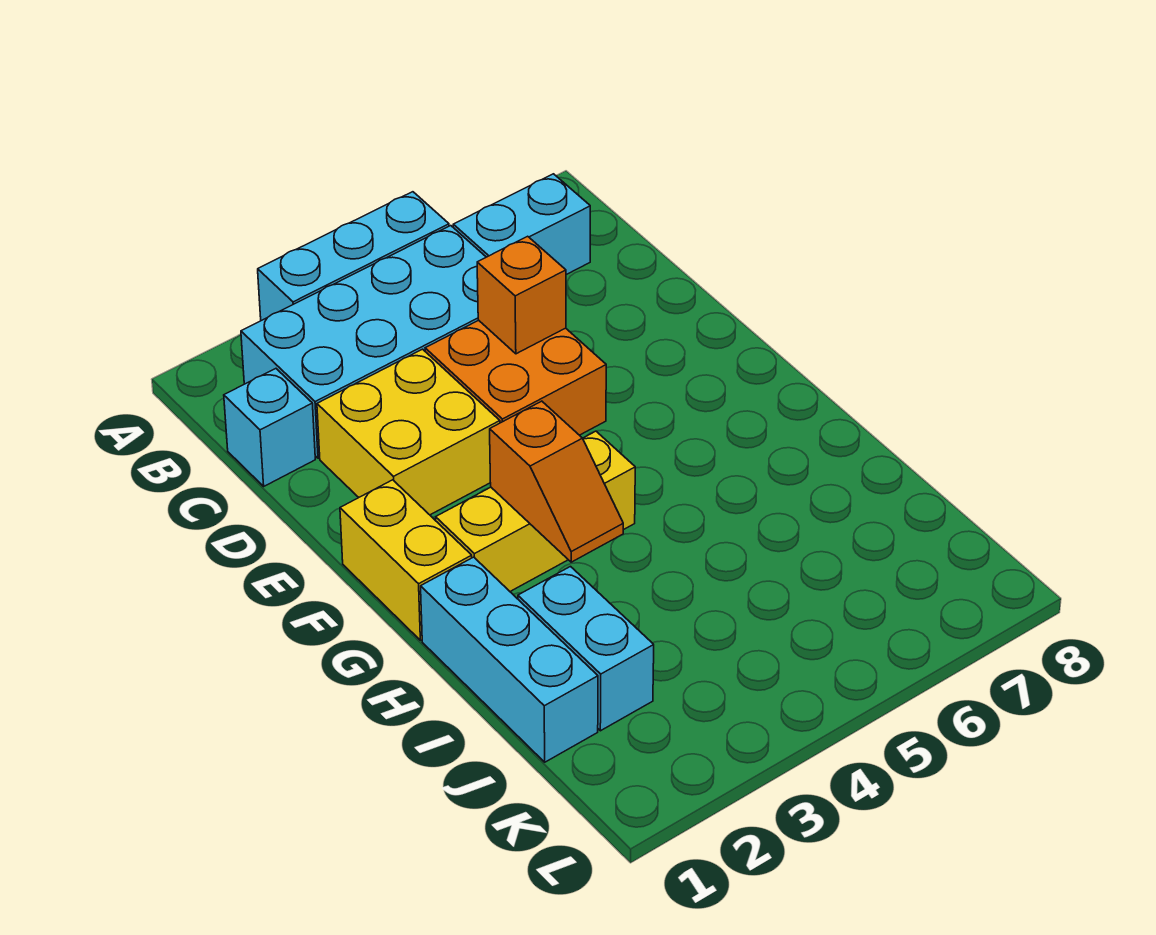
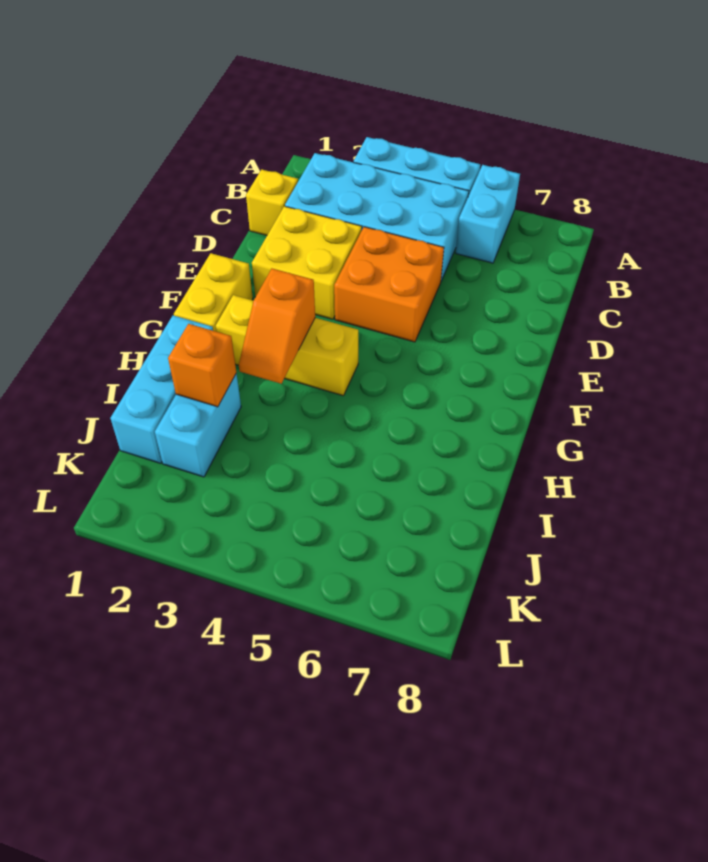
cyan 1x2 brick [453,174,590,275] -> cyan 1x2 brick turned to [456,165,520,263]
cyan 1x1 brick [224,369,315,486] -> yellow 1x1 brick [246,169,298,235]
orange 1x1 brick [477,236,566,354] -> orange 1x1 brick moved to [168,324,236,407]

